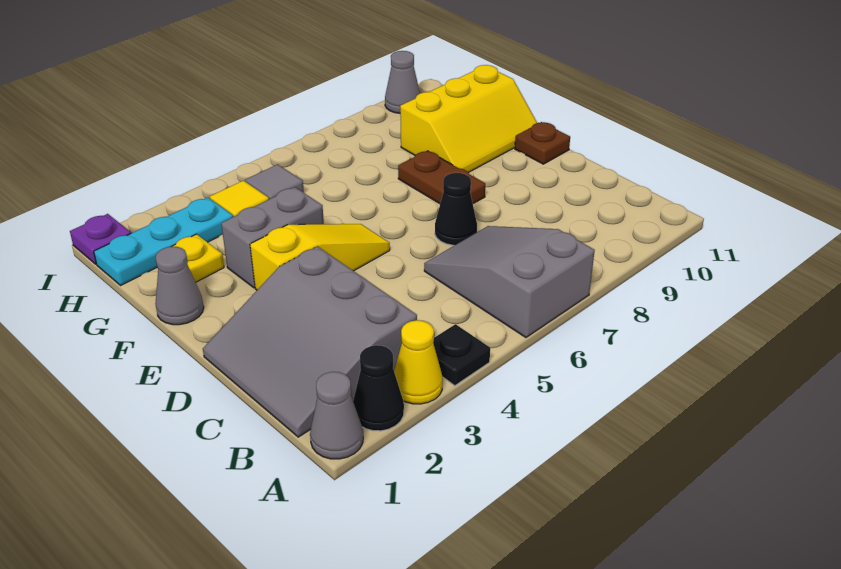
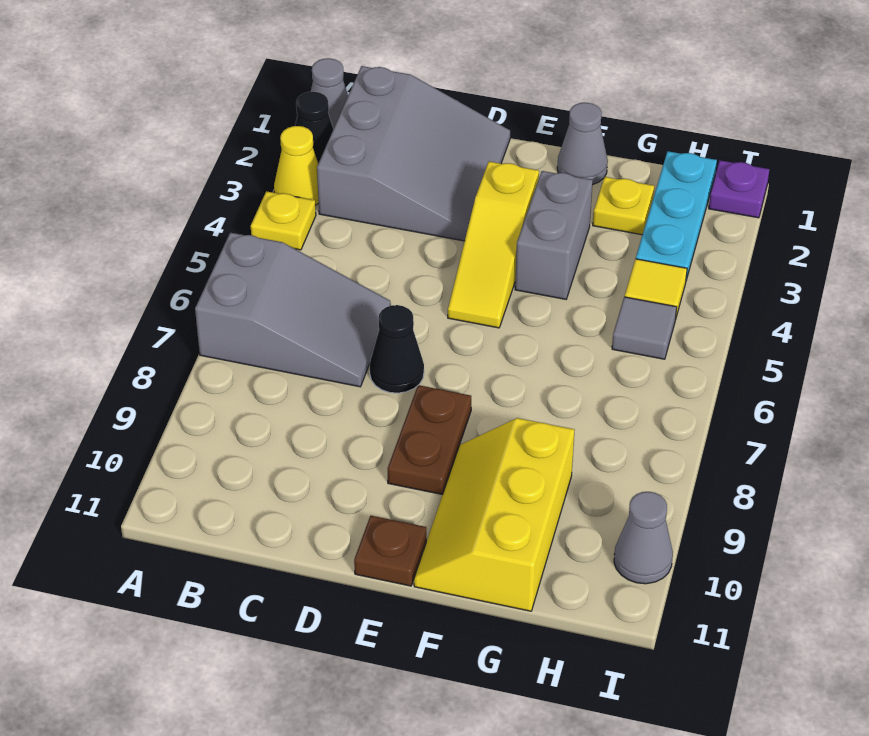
black 1x1 plate [433,324,490,386] -> yellow 1x1 plate [251,191,316,250]
grey 3x3 slope [203,246,417,437] -> grey 3x3 slope turned to [317,66,510,241]
brown 1x2 plate [398,151,485,204] -> brown 1x2 plate turned to [388,385,471,494]

